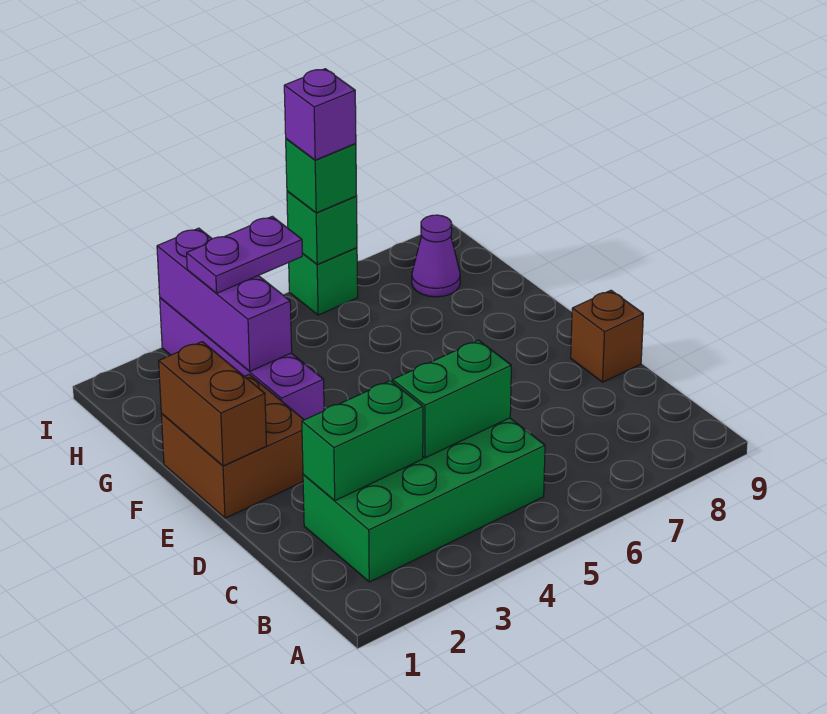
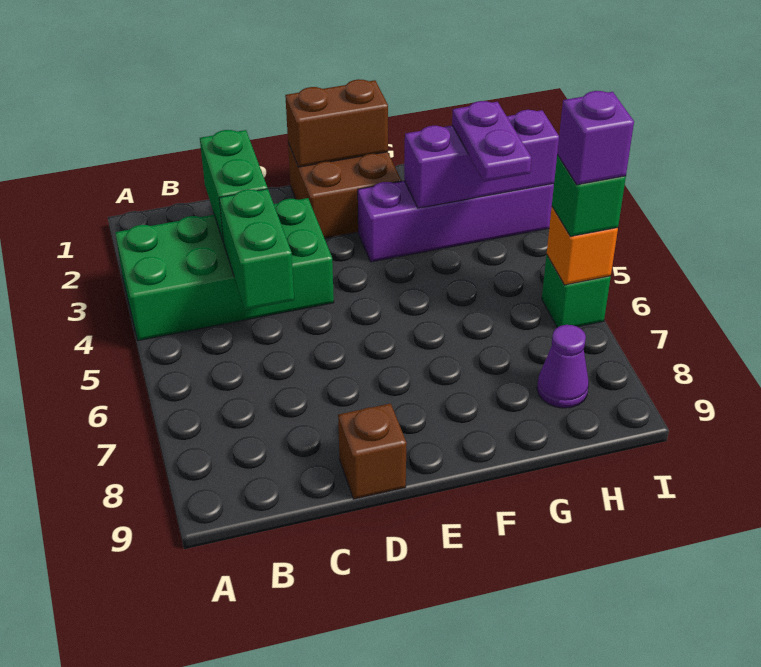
green 2x4 brick [303,418,545,582] -> green 2x4 brick turned to [115,198,334,341]
green 1x1 brick [287,191,357,264] -> orange 1x1 brick [547,207,618,285]

